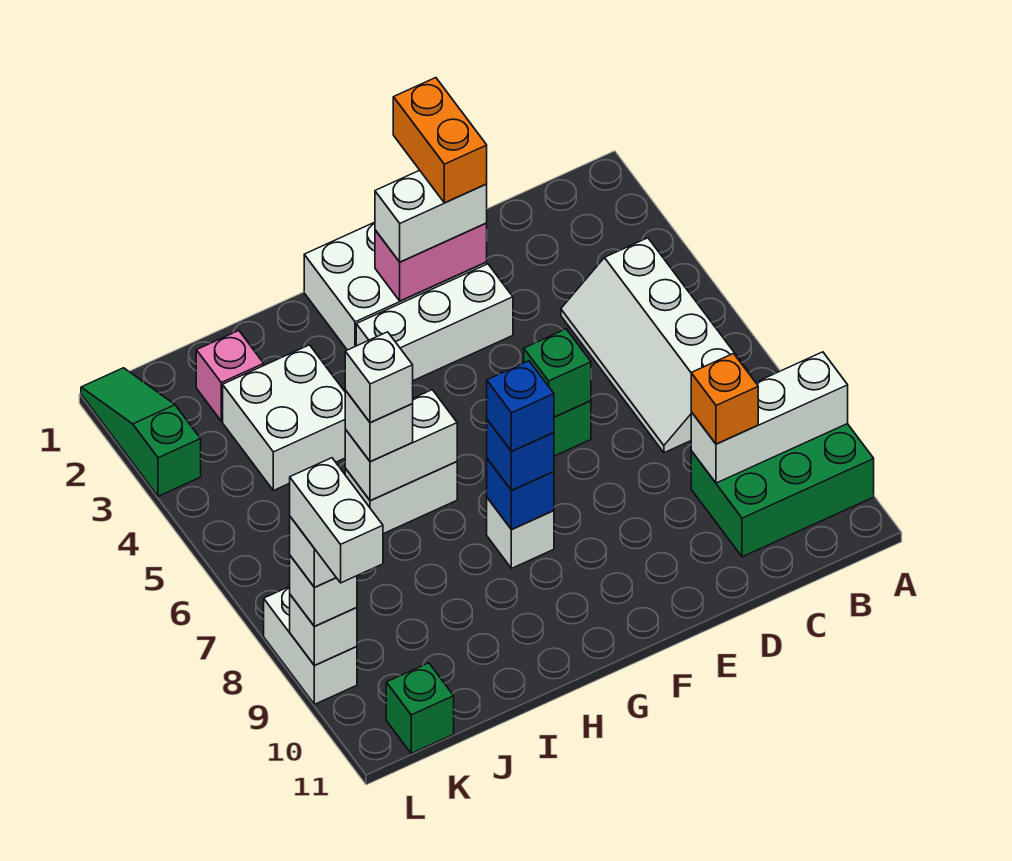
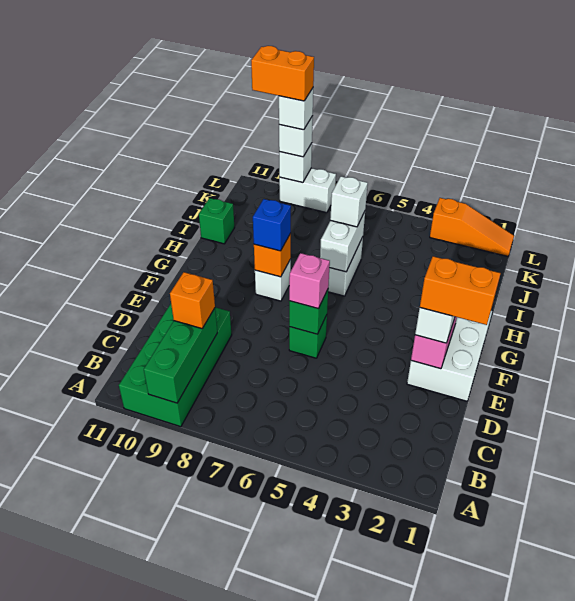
green 2x3 brick [691,424,874,557] -> green 2x4 brick [119,304,232,427]
white 1x3 brick [691,352,848,483] -> green 1x3 brick [144,308,217,403]
white 2x4 slope [561,238,751,453] -> none
white 1x3 brick [356,264,513,381] -> none
blue 1x1 brick [487,459,554,529] -> orange 1x1 brick [254,234,291,277]
blue 1x1 brick [487,361,554,451] -> none
white 2x2 brick [223,345,345,490] -> none
white 1x1 brick [345,332,413,423] -> none
pink 1x1 brick [196,331,264,421] -> pink 1x1 brick moved to [289,253,330,309]
green 1x1 brick [386,663,454,753] -> green 1x1 brick moved to [199,198,235,244]
green 1x3 slope [81,368,201,496] -> orange 1x3 slope [430,198,514,256]
white 1x2 brick [290,458,383,583] -> orange 1x2 brick [251,46,314,101]

